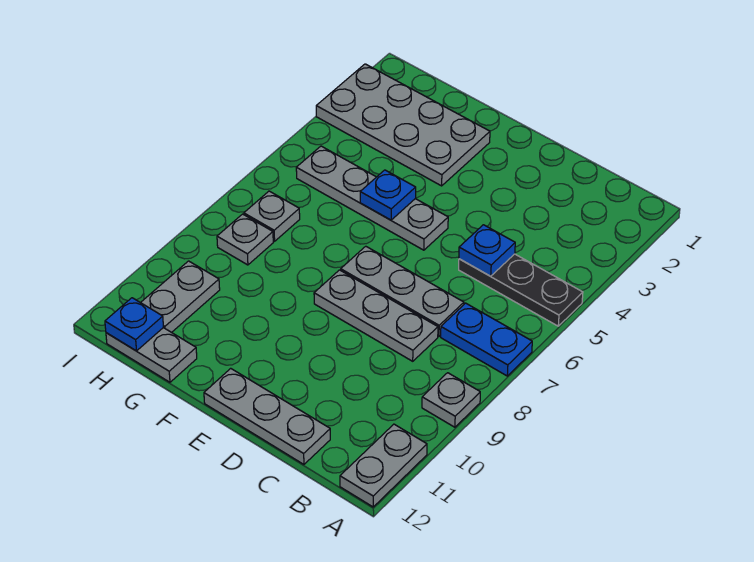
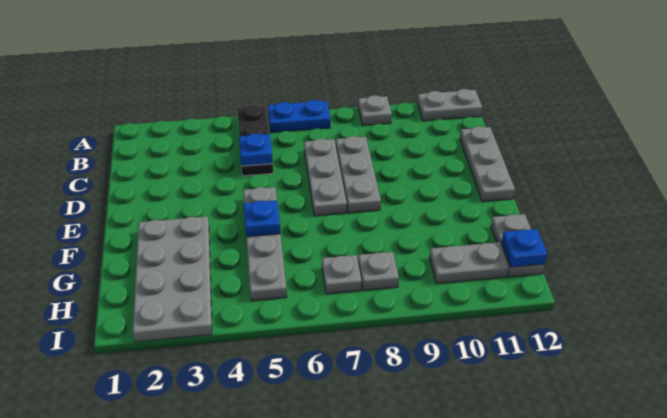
blue 1x2 plate [441,303,532,376] -> blue 1x2 plate turned to [268,100,330,132]

